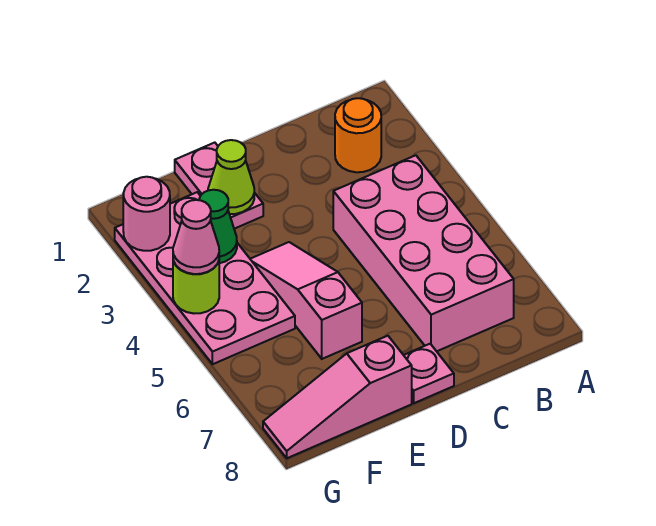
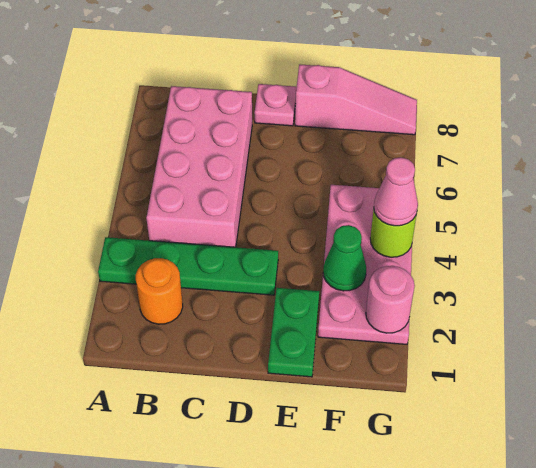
none -> green 1x4 plate [98,237,278,295]
pink 1x2 plate [175,143,263,229] -> green 1x2 plate [268,288,319,377]
lime 1x1 cone [208,140,254,214] -> none
pink 1x3 slope [251,242,362,359] -> none

